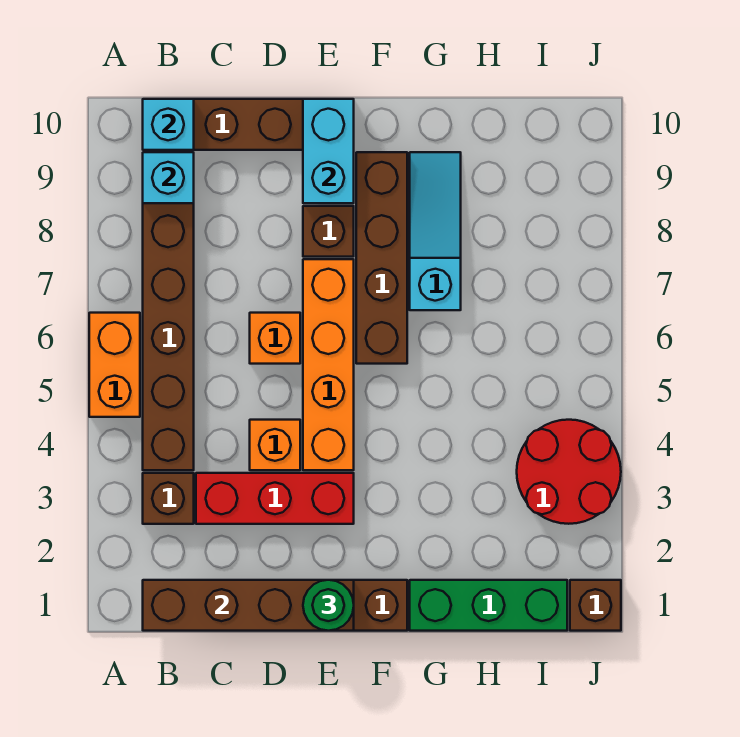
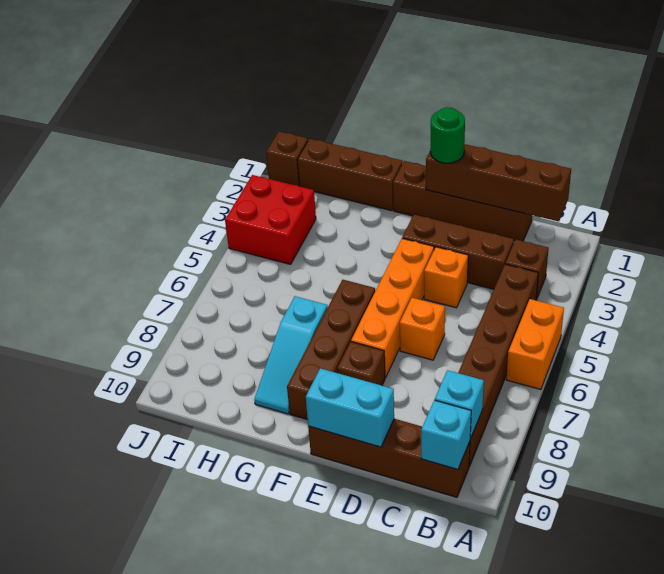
red 1x3 brick [196,473,354,524] -> brown 1x3 brick [402,215,514,289]
cyan 1x2 brick [303,99,354,203] -> cyan 1x2 brick turned to [306,368,394,447]
green 1x3 brick [410,580,567,631] -> brown 1x3 brick [297,139,403,211]
red 2x2 round brick [517,420,621,524] -> red 2x2 brick [225,175,316,264]

